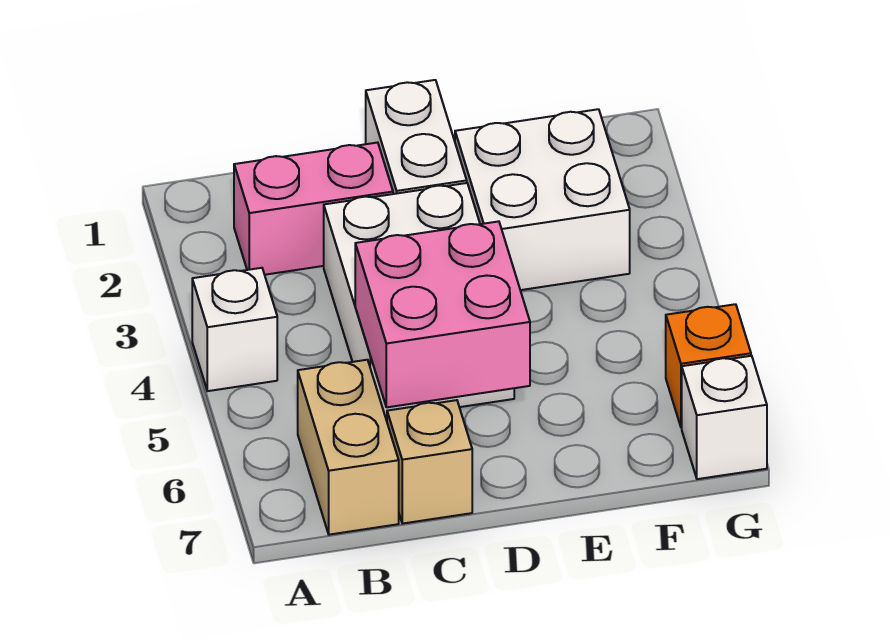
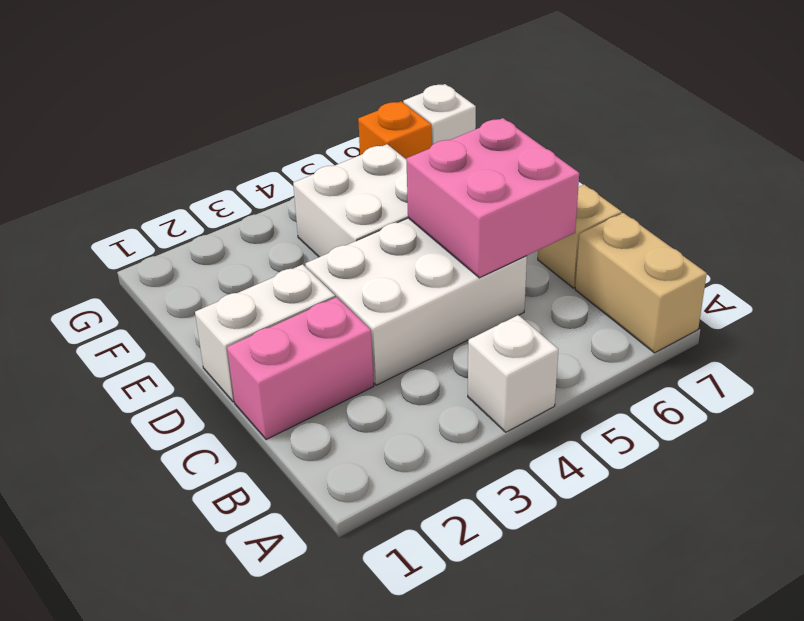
pink 1x2 brick [234,143,393,275] -> pink 1x2 brick turned to [227,297,374,440]
tan 1x2 brick [298,360,399,535] -> tan 1x2 brick turned to [575,213,707,353]
white 2x2 brick [455,109,630,290] -> white 2x2 brick moved to [293,144,408,257]

